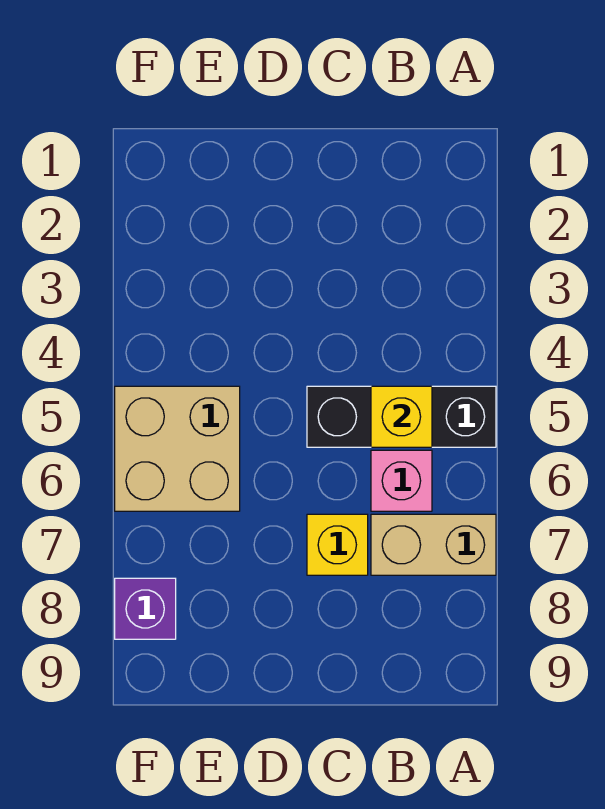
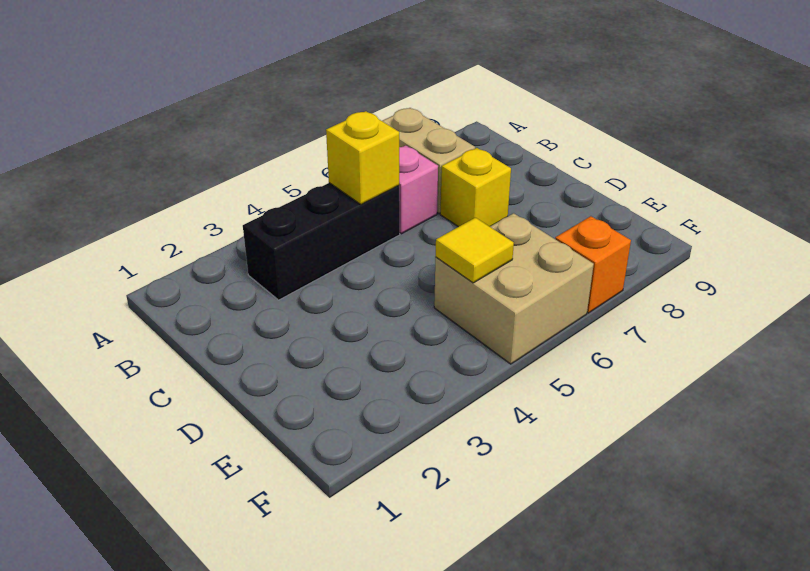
black 1x3 brick [307,386,496,447] -> black 1x3 brick turned to [243,183,400,300]
none -> yellow 1x1 tile [436,218,514,283]
none -> orange 1x1 brick [555,216,631,313]
purple 1x1 brick [115,578,176,639] -> none

